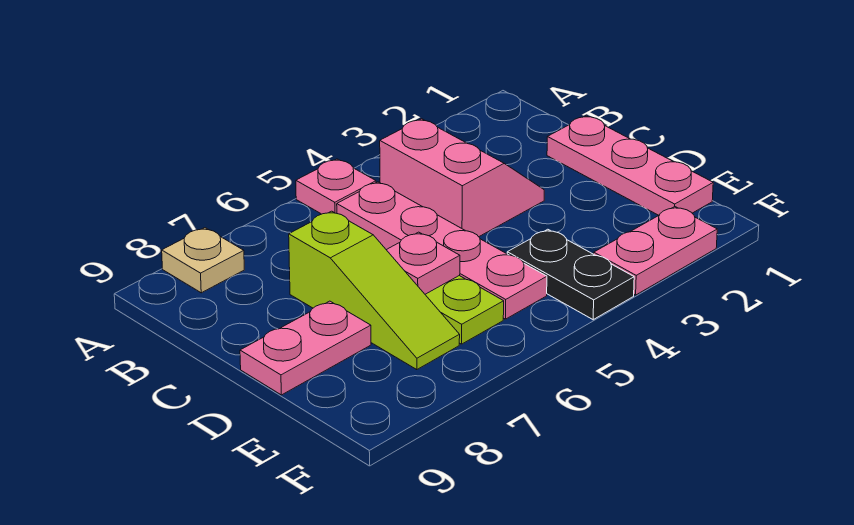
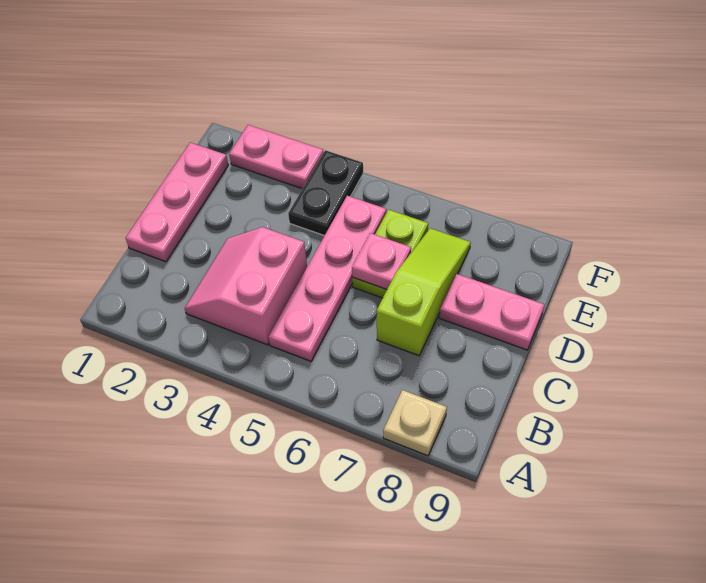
pink 1x1 plate [296,159,376,214] -> none

